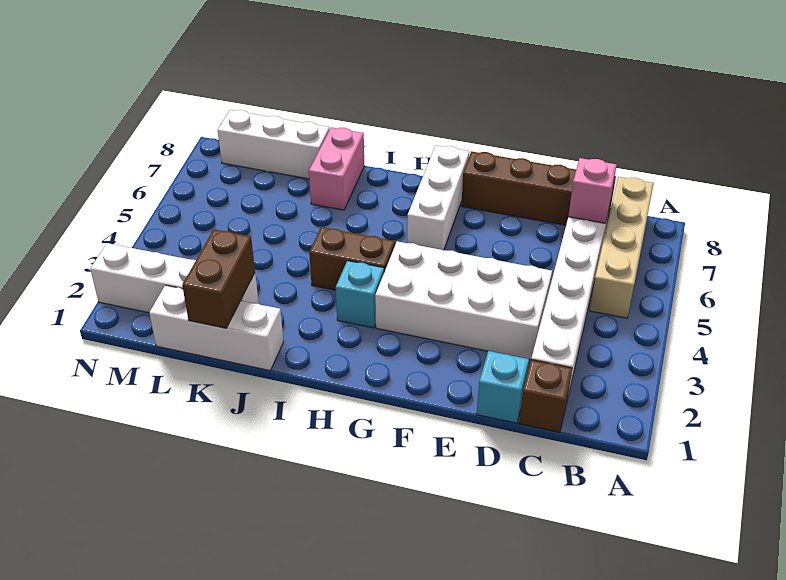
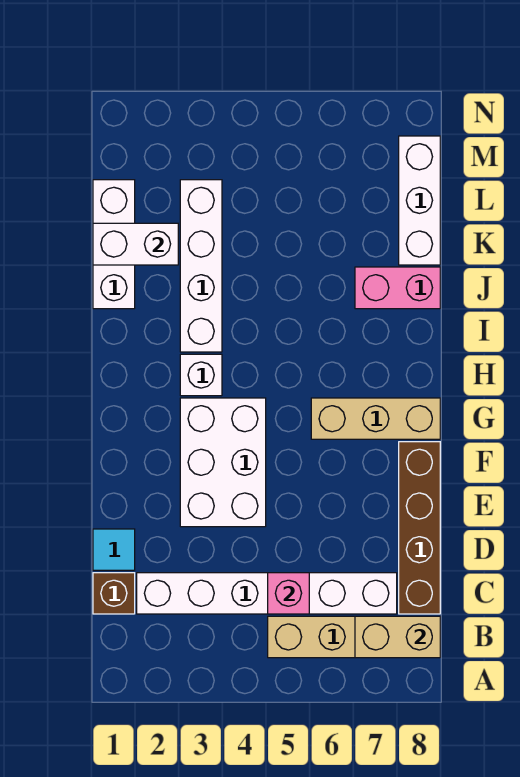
none -> tan 1x2 brick [355,616,440,658]
pink 1x1 brick [568,158,616,223] -> pink 1x1 brick moved to [268,573,309,614]
cyan 1x1 brick [477,351,529,423] -> cyan 1x1 tile [93,529,135,570]
white 2x4 brick [375,241,552,360] -> white 2x3 brick [180,398,266,527]
white 1x3 brick [407,145,469,250] -> tan 1x3 brick [311,398,440,439]
cyan 1x1 brick [336,261,384,328] -> white 1x1 brick [180,354,222,396]
brown 1x2 brick [309,227,395,290] -> none
brown 1x2 brick [182,229,255,328] -> white 1x2 brick [93,223,178,265]
white 1x4 brick [90,243,259,313] -> white 1x4 brick moved to [180,180,222,352]

